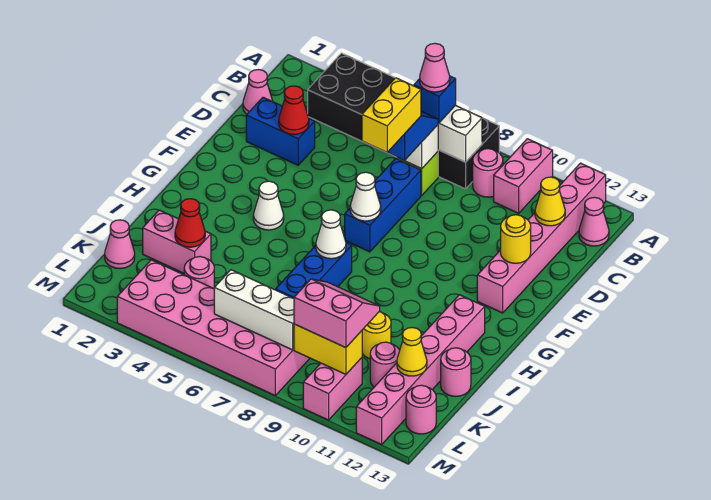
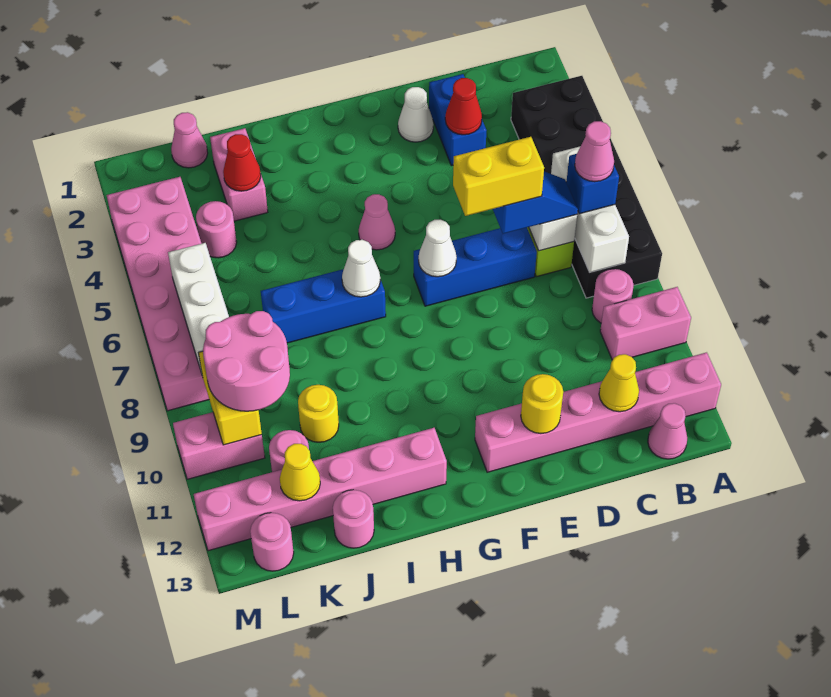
pink 1x1 cone [243,70,273,114] -> pink 1x1 cone moved to [359,194,395,250]
white 1x1 cone [253,181,284,230] -> white 1x1 cone moved to [398,87,434,142]
pink 2x2 slope [294,279,380,348] -> pink 2x2 round brick [203,311,290,411]

